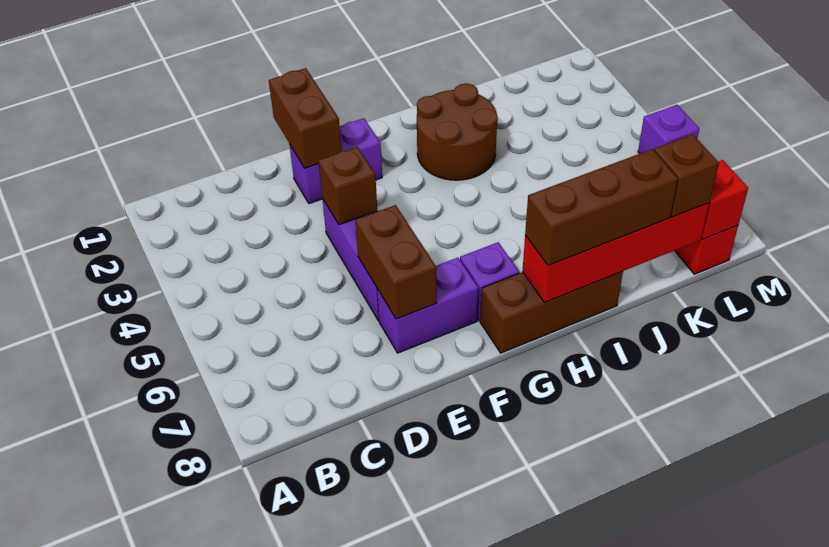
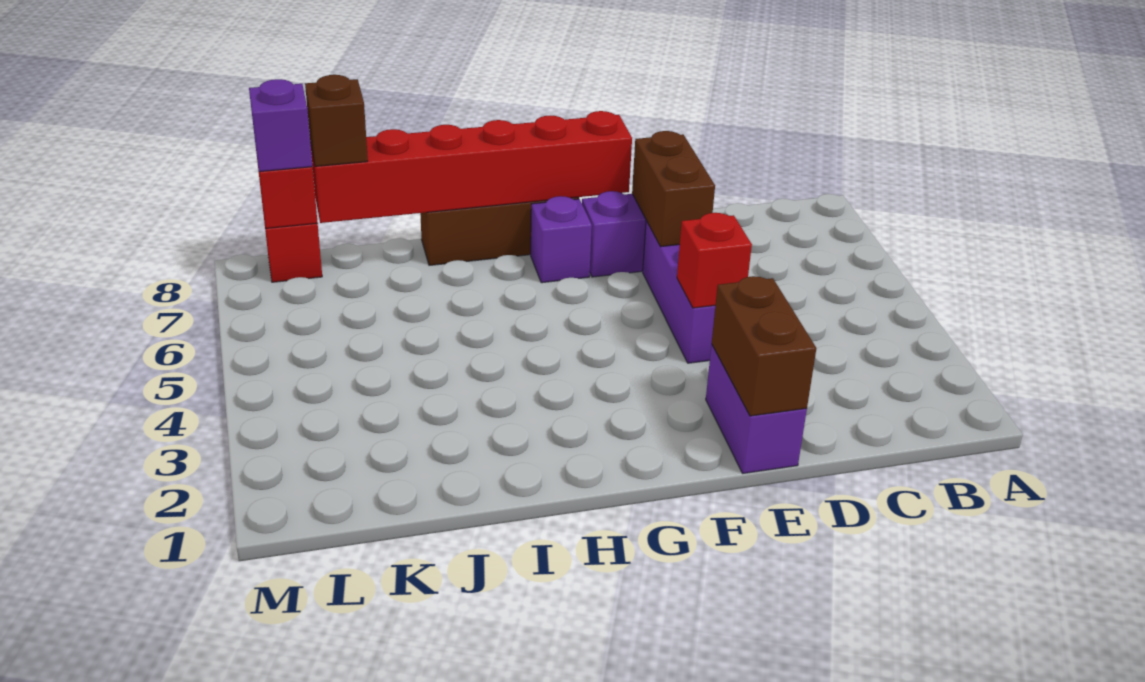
purple 1x2 brick [289,118,382,204] -> purple 1x2 brick turned to [706,344,807,473]
brown 1x1 brick [318,147,377,225] -> red 1x1 brick [677,213,752,308]
brown 2x2 round brick [417,84,498,180] -> none
red 1x4 brick [522,203,709,302] -> red 1x6 brick [310,111,632,223]
brown 1x3 brick [525,149,678,265] -> none
purple 1x1 brick [638,105,699,154] -> purple 1x1 brick moved to [249,79,312,172]

